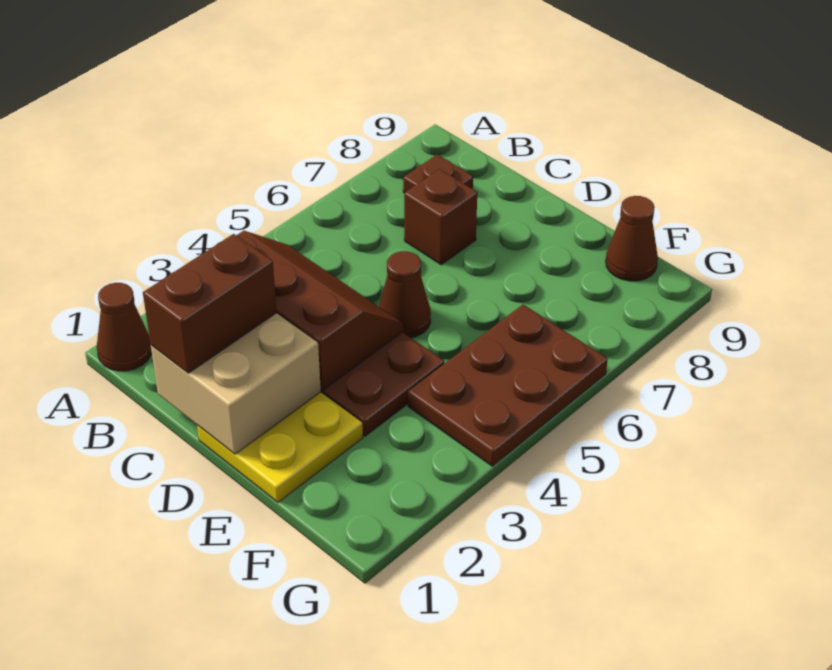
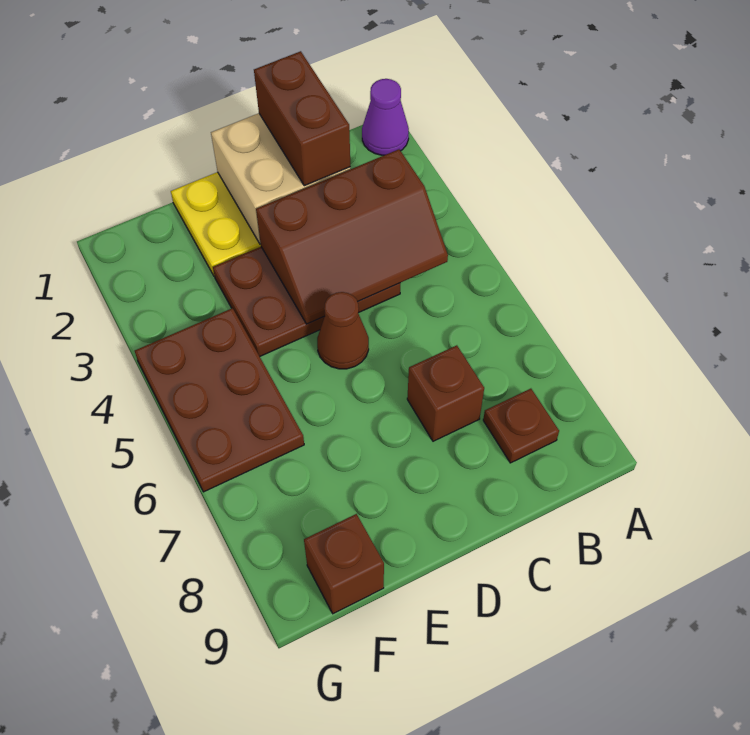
brown 1x1 cone [97,283,152,371] -> purple 1x1 cone [362,79,409,155]
brown 1x1 cone [606,196,658,281] -> brown 1x1 brick [304,514,384,614]

